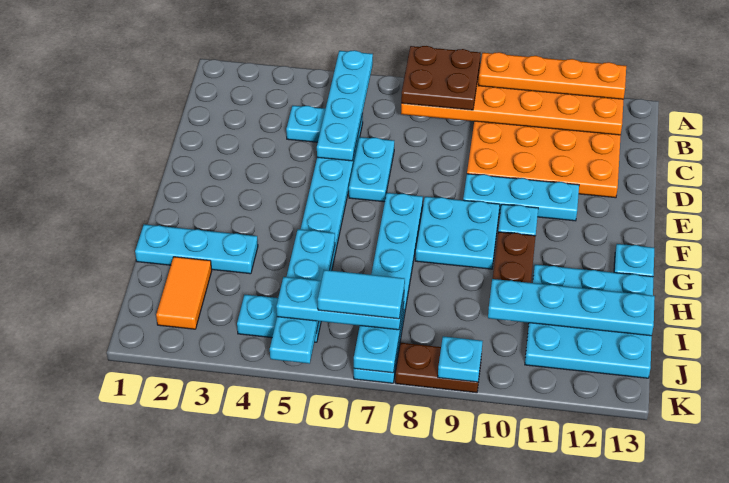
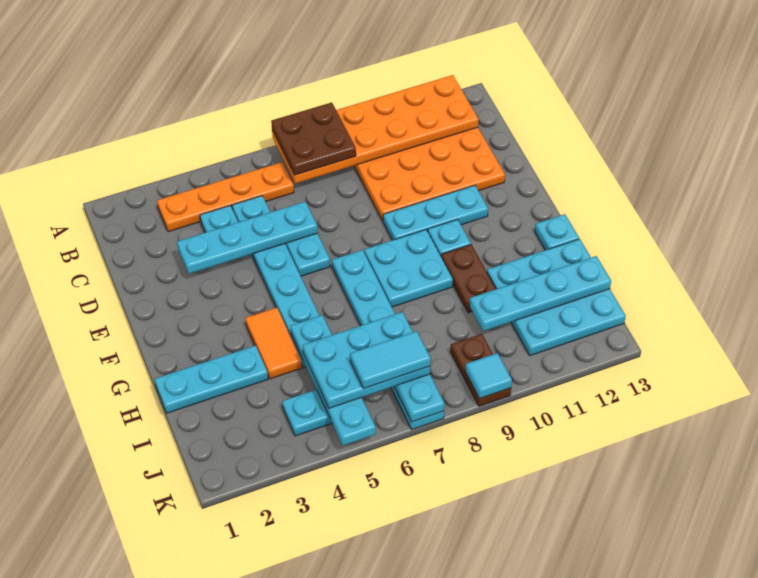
cyan 1x4 plate [317,50,373,161] -> cyan 1x4 plate turned to [177,202,317,274]
orange 1x4 plate [478,52,626,99] -> orange 1x4 plate moved to [157,162,294,232]
orange 1x2 tile [156,257,212,329] -> orange 1x2 tile moved to [246,308,302,379]
cyan 1x3 plate [276,277,404,330] -> cyan 2x3 plate [303,312,430,408]
brown 1x2 plate [395,343,481,393] -> brown 1x2 plate turned to [450,334,511,406]
cyan 1x1 plate [438,336,483,382] -> cyan 1x1 tile [465,353,512,399]

